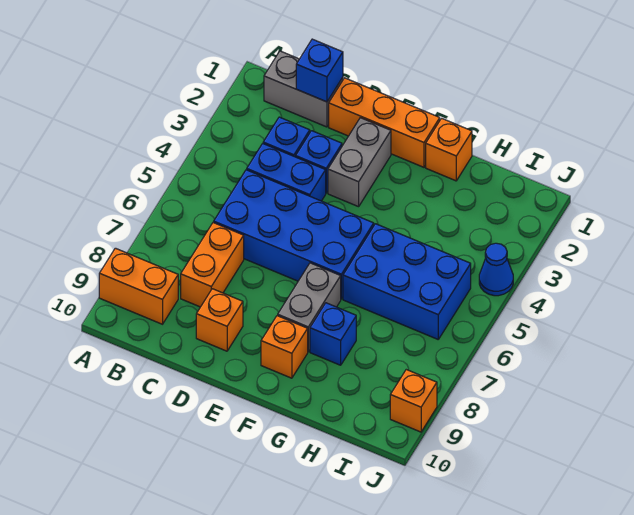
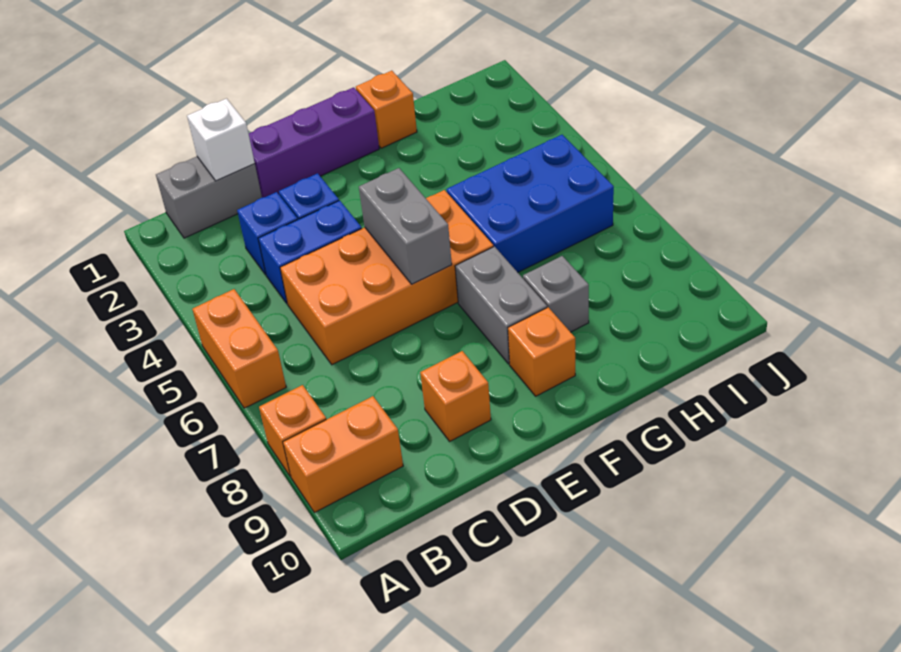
blue 1x1 brick [296,39,343,102] -> white 1x1 brick [187,99,255,181]
blue 2x4 brick [214,170,374,299] -> orange 2x4 brick [280,190,493,365]
orange 1x2 brick [181,223,244,307] -> orange 1x2 brick moved to [192,289,286,408]
orange 1x3 brick [329,78,440,167] -> purple 1x3 brick [249,87,379,198]
grey 1x2 brick [328,118,391,207] -> grey 1x2 brick moved to [359,168,452,284]
blue 1x1 brick [310,303,356,365] -> grey 1x1 brick [523,256,589,332]
blue 1x1 cone [479,243,513,296] -> none
orange 1x1 brick [390,370,437,432] -> orange 1x1 brick moved to [259,385,326,477]

